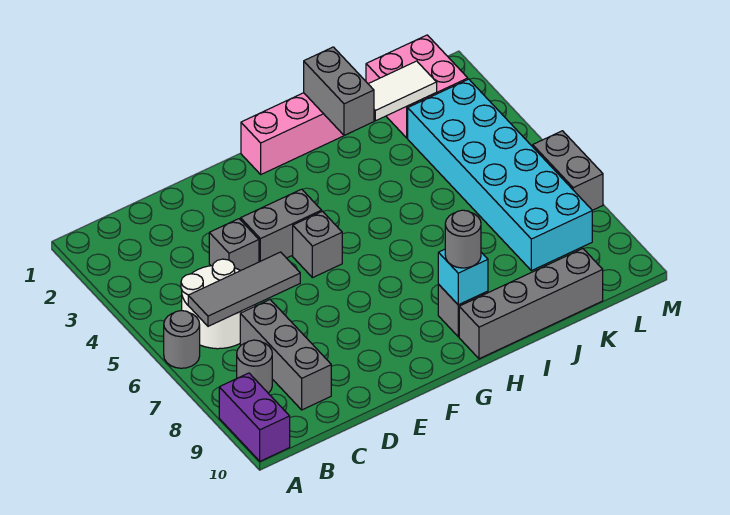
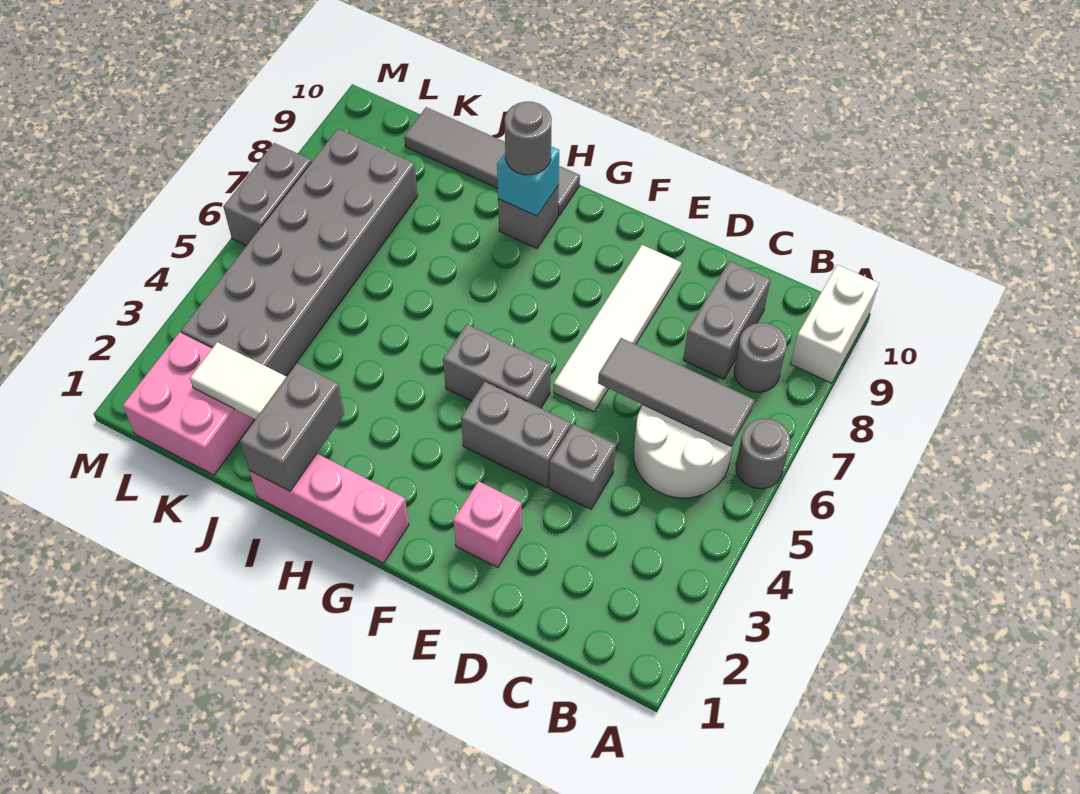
purple 1x2 brick [219,373,290,461] -> white 1x2 brick [790,265,879,383]
grey 1x3 brick [240,300,331,410] -> grey 1x2 brick [683,261,771,379]
none -> pink 1x1 brick [453,481,522,568]
none -> white 1x4 tile [554,245,681,412]
grey 1x1 brick [293,211,342,278] -> grey 1x2 brick [443,324,551,408]
grey 1x4 brick [459,249,603,359] -> grey 1x4 tile [404,107,580,216]
cyan 2x6 brick [408,79,592,271] -> grey 2x6 brick [181,129,418,376]

